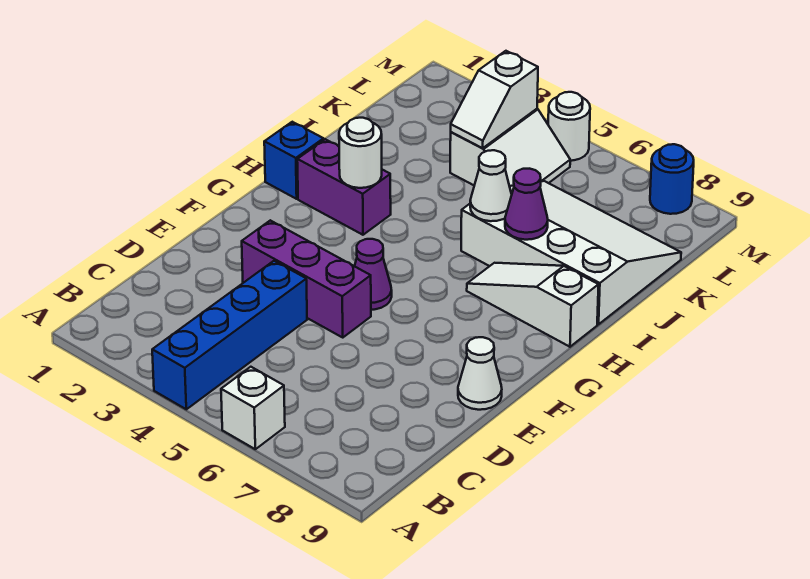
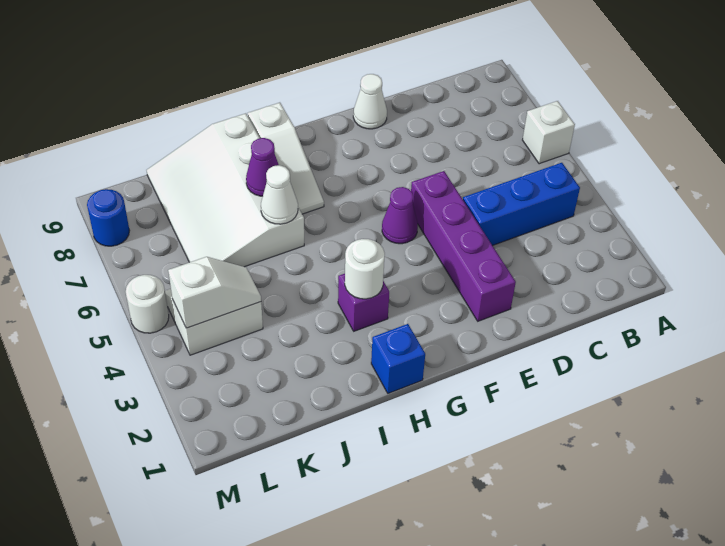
blue 1x4 brick [152,261,307,409] -> blue 1x3 brick [463,163,580,246]
purple 1x3 brick [242,220,371,337] -> purple 1x4 brick [411,171,516,321]
purple 1x2 brick [297,139,391,235] -> purple 1x1 brick [338,274,389,331]

